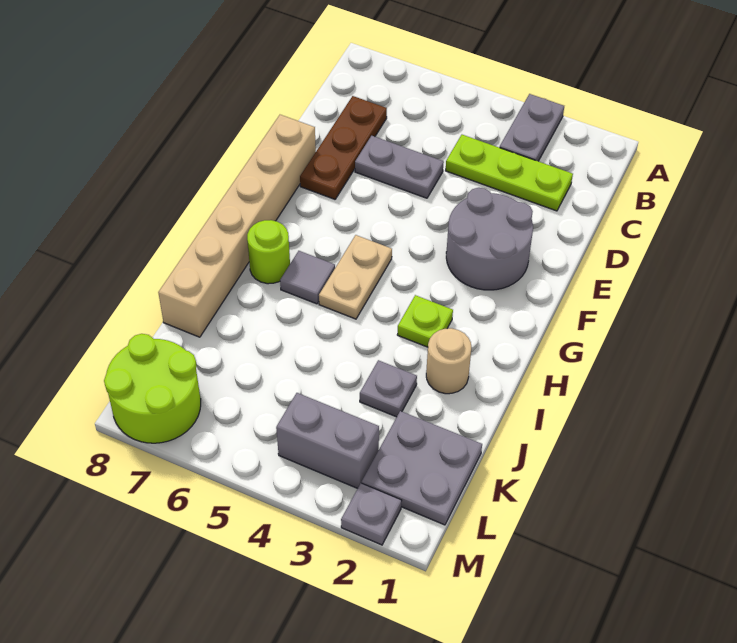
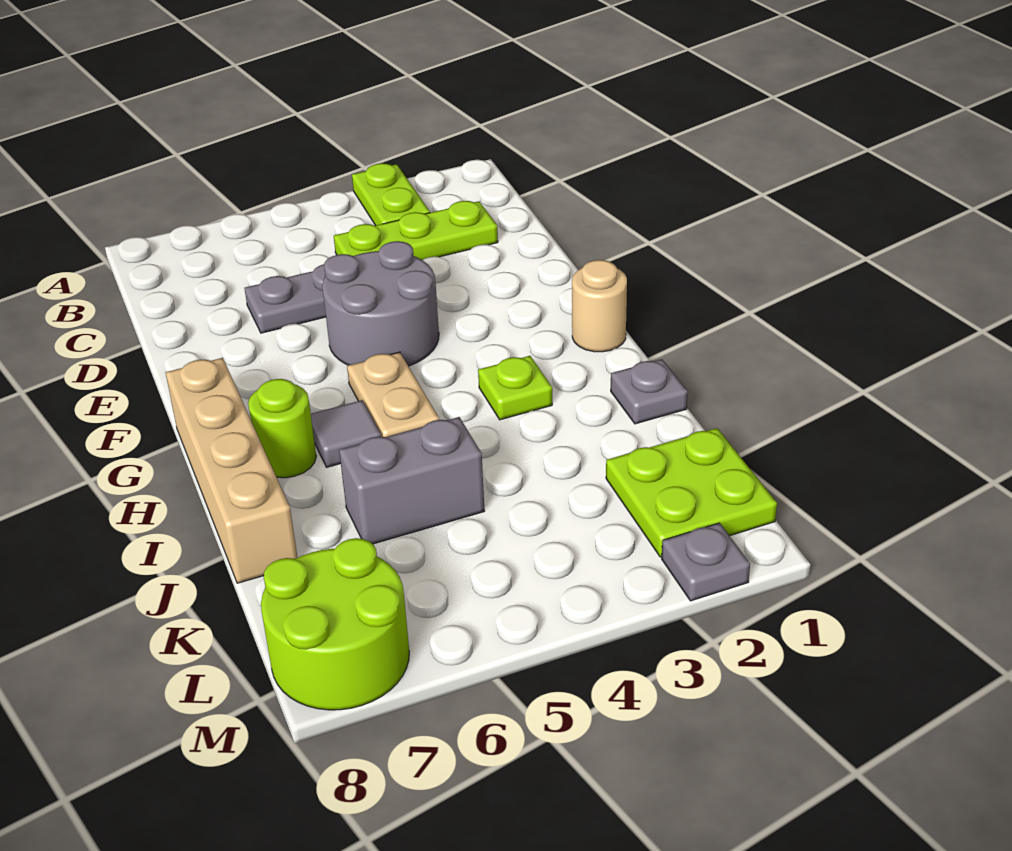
grey 1x2 plate [500,94,564,161] -> lime 1x2 plate [352,163,430,226]
brown 1x3 plate [300,96,387,199] -> none
grey 2x2 round brick [446,188,533,290] -> grey 2x2 round brick moved to [322,241,439,366]
tan 1x6 brick [158,115,316,337] -> tan 1x4 brick [166,358,297,583]
tan 1x1 round brick [426,328,471,394] -> tan 1x1 round brick moved to [572,260,627,352]
grey 1x1 plate [360,360,417,417] -> grey 1x1 plate moved to [611,359,688,424]
grey 2x2 plate [362,411,482,525] -> lime 2x2 plate [606,428,777,557]
grey 1x2 brick [276,393,379,488] -> grey 1x2 brick moved to [339,417,484,544]

